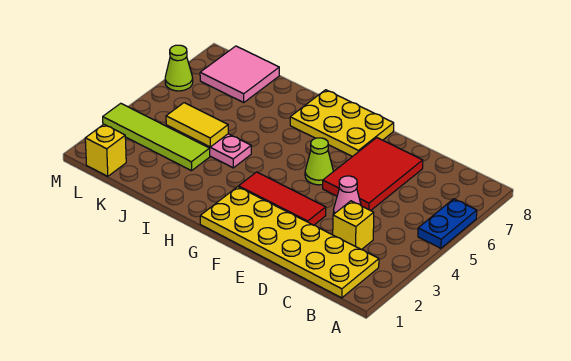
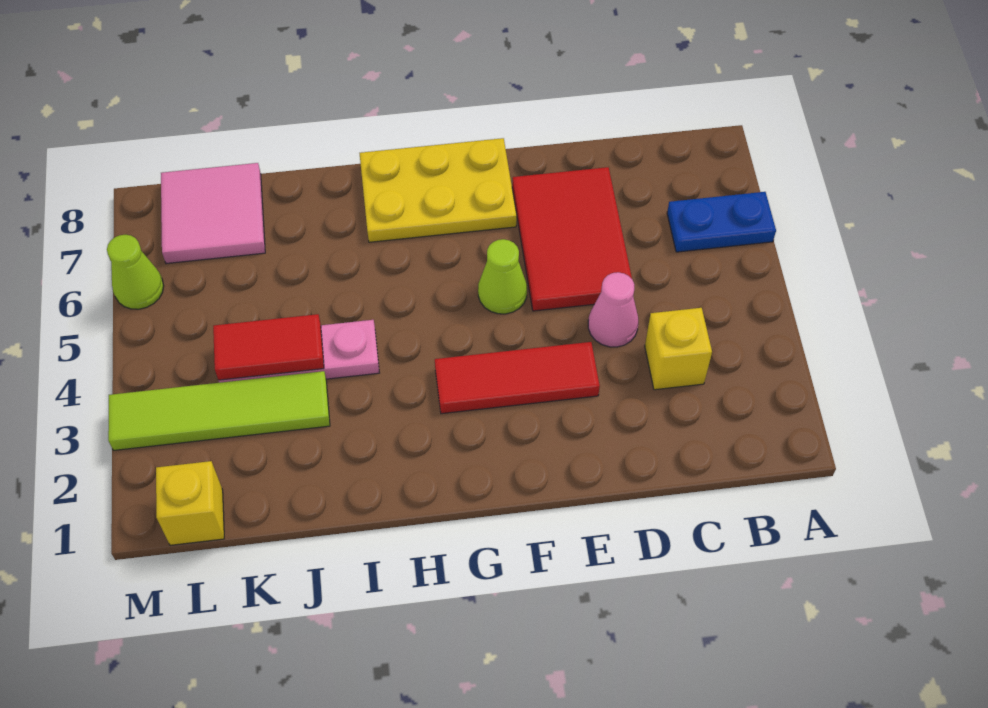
blue 1x2 plate [418,199,477,248] -> blue 1x2 plate turned to [667,192,776,252]
yellow 2x6 plate [200,187,379,298] -> none
yellow 1x2 tile [166,103,228,147] -> red 1x2 tile [213,314,324,380]

